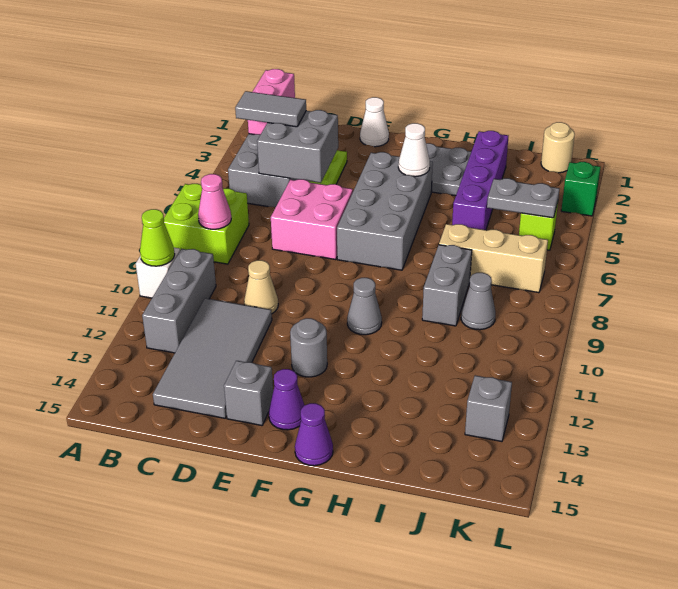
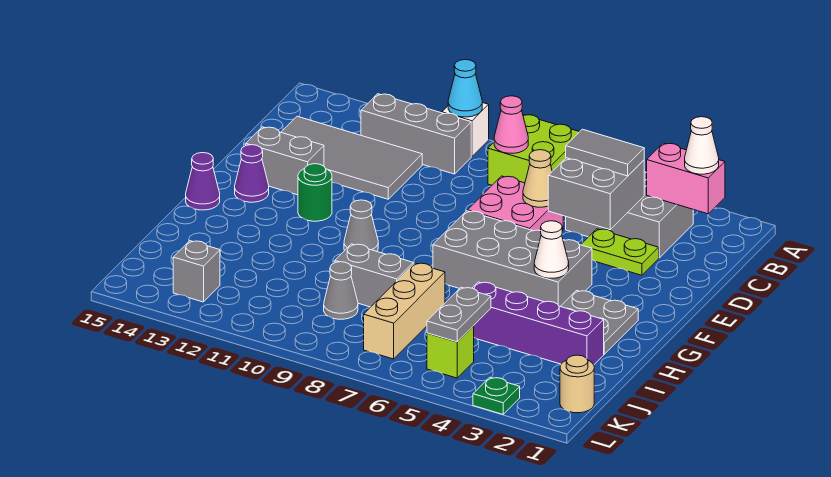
lime 1x1 cone [140,209,175,266] -> cyan 1x1 cone [448,60,482,117]
grey 1x2 tile [235,91,306,127] -> grey 1x2 tile turned to [566,129,644,176]
tan 1x1 cone [244,260,278,313] -> tan 1x1 cone moved to [523,150,552,207]
white 1x1 cone [360,97,389,147] -> white 1x1 cone moved to [685,117,719,174]
grey 1x1 brick [224,361,273,426] -> grey 1x2 brick [246,127,324,195]
grey 1x1 round brick [290,318,327,377] -> green 1x1 round brick [298,164,332,221]
green 1x1 brick [561,162,601,216] -> green 1x1 plate [473,377,520,414]

